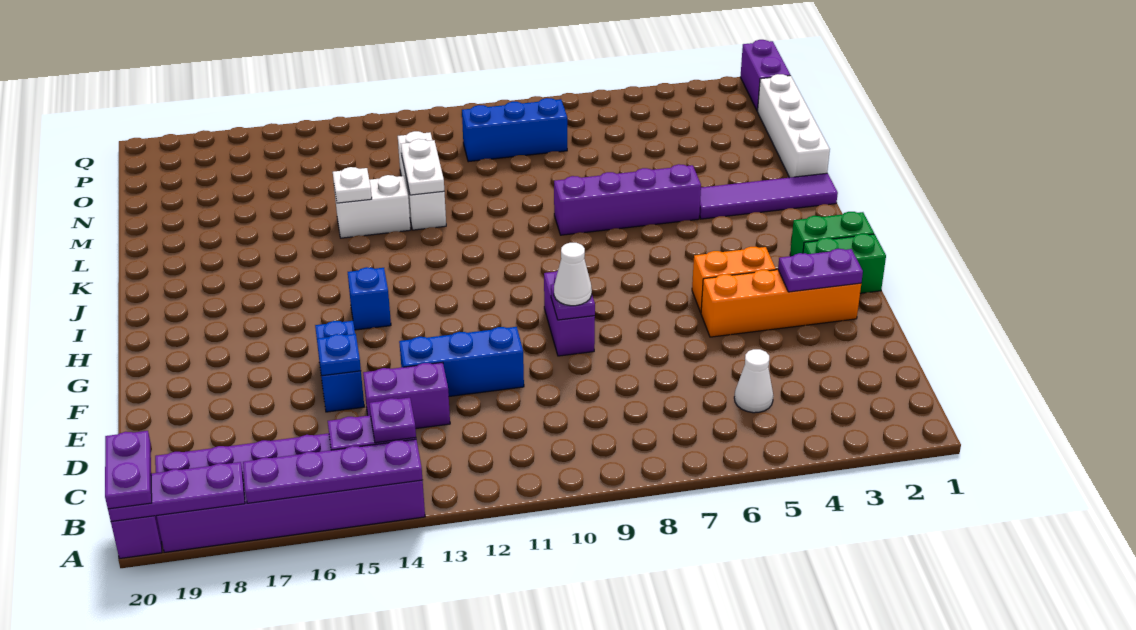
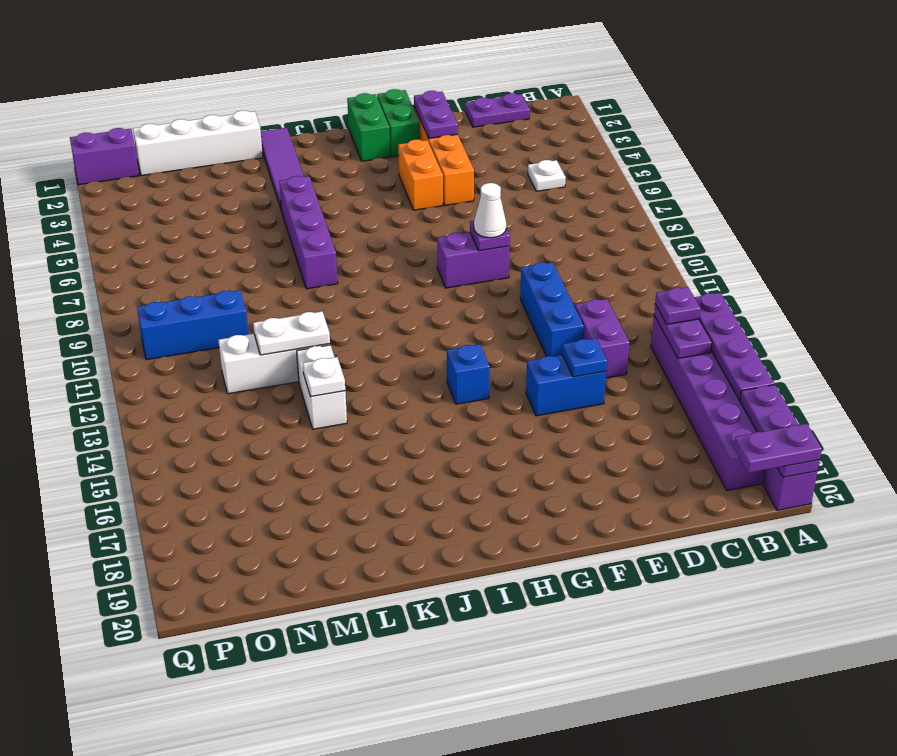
none -> purple 1x2 plate [465,93,530,127]
white 1x1 cone [734,349,773,413] -> white 1x1 plate [528,160,566,191]
blue 1x3 brick [462,98,567,162] -> blue 1x3 brick turned to [137,290,248,360]

